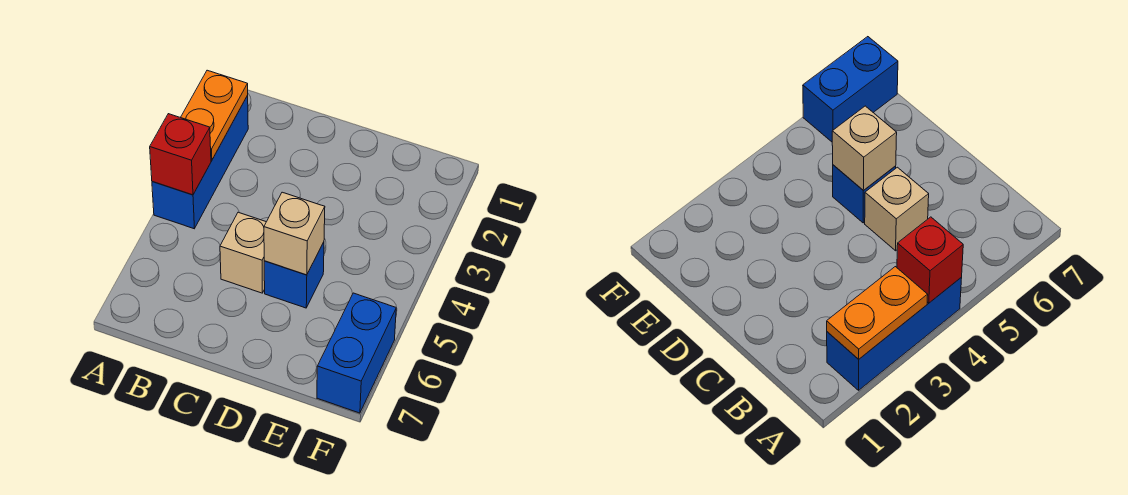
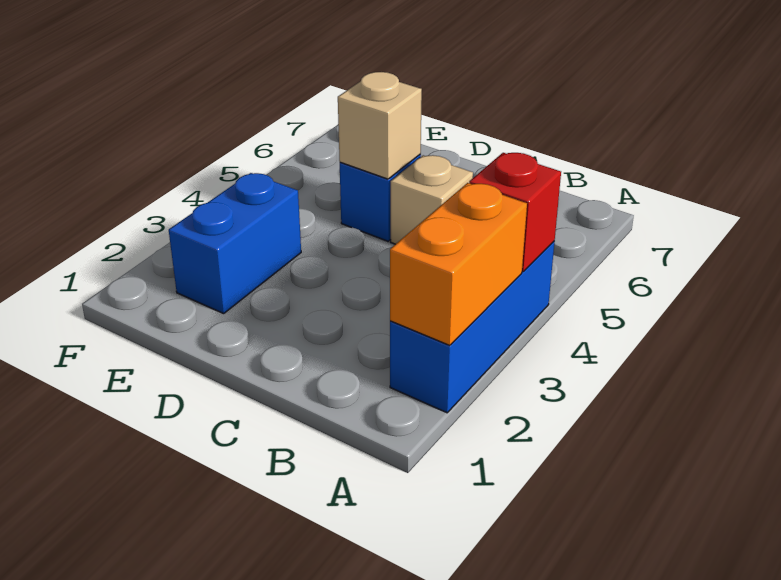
orange 1x2 plate [181,70,248,160] -> orange 1x2 brick [390,183,527,345]
blue 1x2 brick [317,293,396,413] -> blue 1x2 brick moved to [169,173,301,313]

